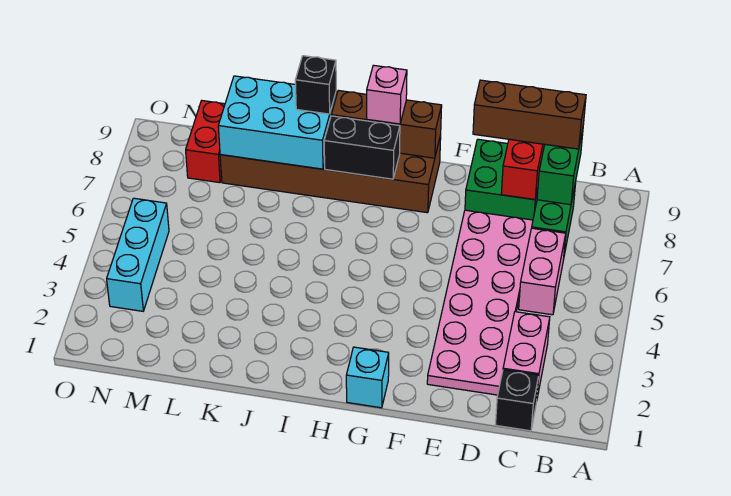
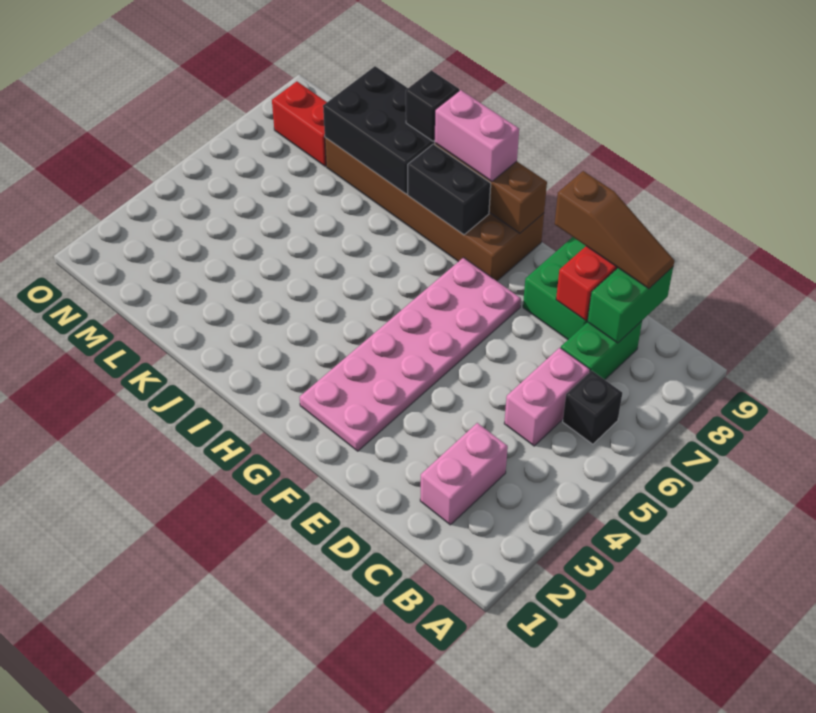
black 1x1 brick [496,370,539,431] -> black 1x1 brick moved to [563,370,622,444]
brown 1x3 brick [473,80,586,149] -> brown 1x3 slope [555,171,674,289]
pink 2x6 plate [427,210,533,395] -> pink 2x6 plate moved to [300,258,521,451]
cyan 1x1 brick [346,347,389,408] -> none
pink 1x1 brick [367,65,407,124] -> pink 1x2 brick [434,90,519,181]
cyan 2x3 brick [218,76,336,169] -> black 2x3 brick [323,66,435,194]
red 1x2 brick [186,101,225,183] -> red 1x2 brick turned to [272,81,327,166]
cyan 1x3 brick [107,198,169,311] -> none

